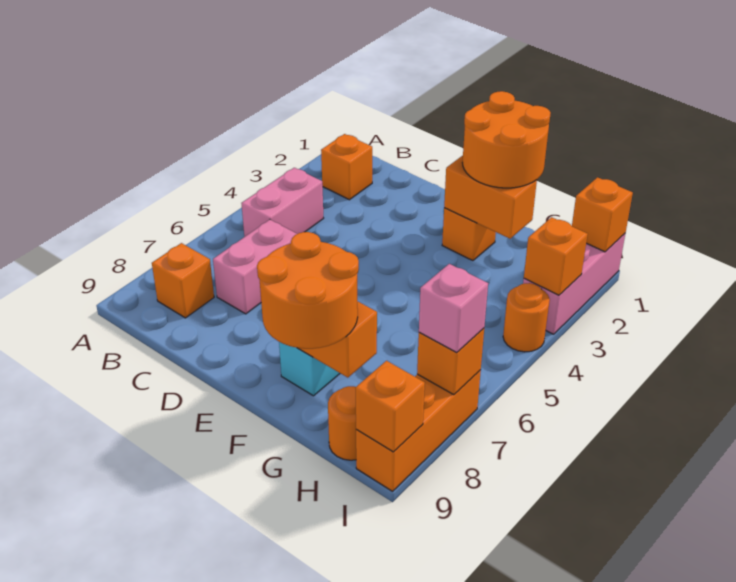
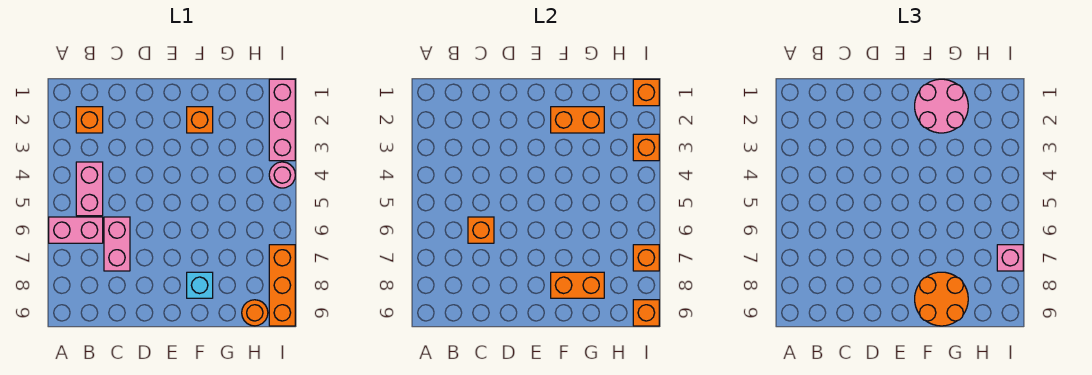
none -> pink 1x2 brick [49,217,103,243]
orange 1x1 brick [152,243,214,318] -> orange 1x1 brick moved to [468,217,494,243]
orange 2x2 round brick [462,91,551,188] -> pink 2x2 round brick [915,79,968,133]
orange 1x1 round brick [503,283,550,352] -> pink 1x1 round brick [269,162,295,188]

